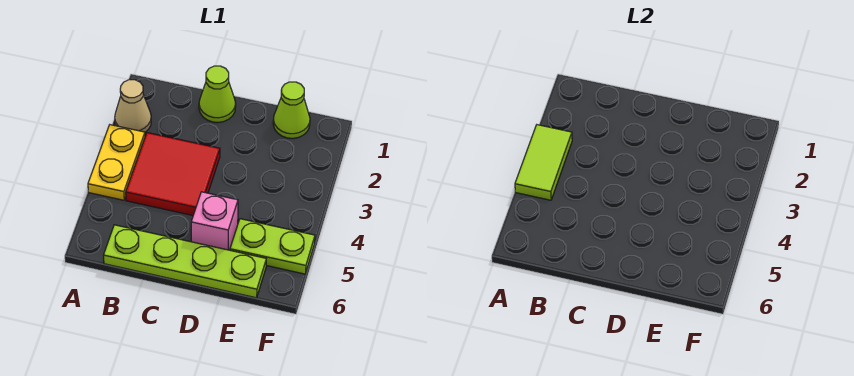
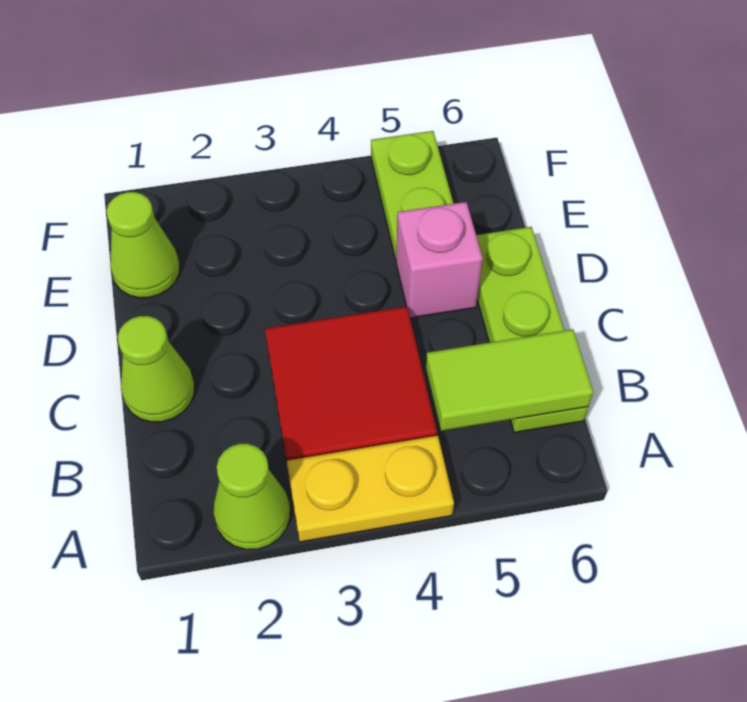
tan 1x1 cone [115,80,151,132] -> lime 1x1 cone [213,444,290,550]
lime 1x2 tile [515,125,572,200] -> lime 1x2 tile moved to [426,329,593,431]
lime 1x4 plate [103,225,266,298] -> lime 1x3 plate [476,227,588,433]

